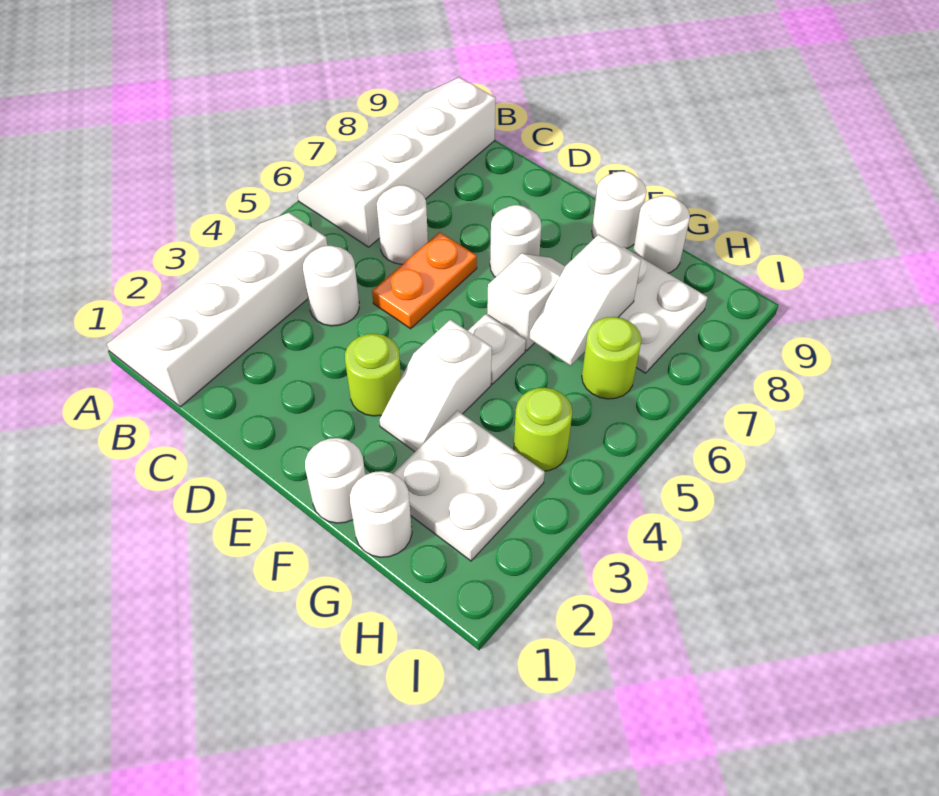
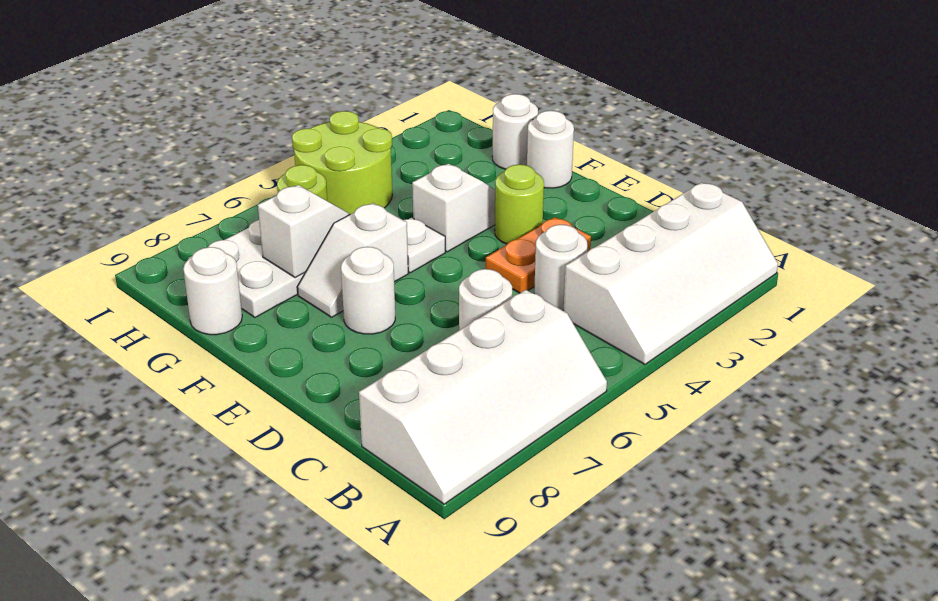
orange 1x2 plate [372,232,477,329] -> orange 1x2 plate moved to [486,217,591,293]
white 1x1 round brick [592,171,647,249] -> none
white 2x2 plate [393,411,545,561] -> none
lime 1x1 round brick [514,388,572,471] -> lime 2x2 round brick [292,111,392,214]

